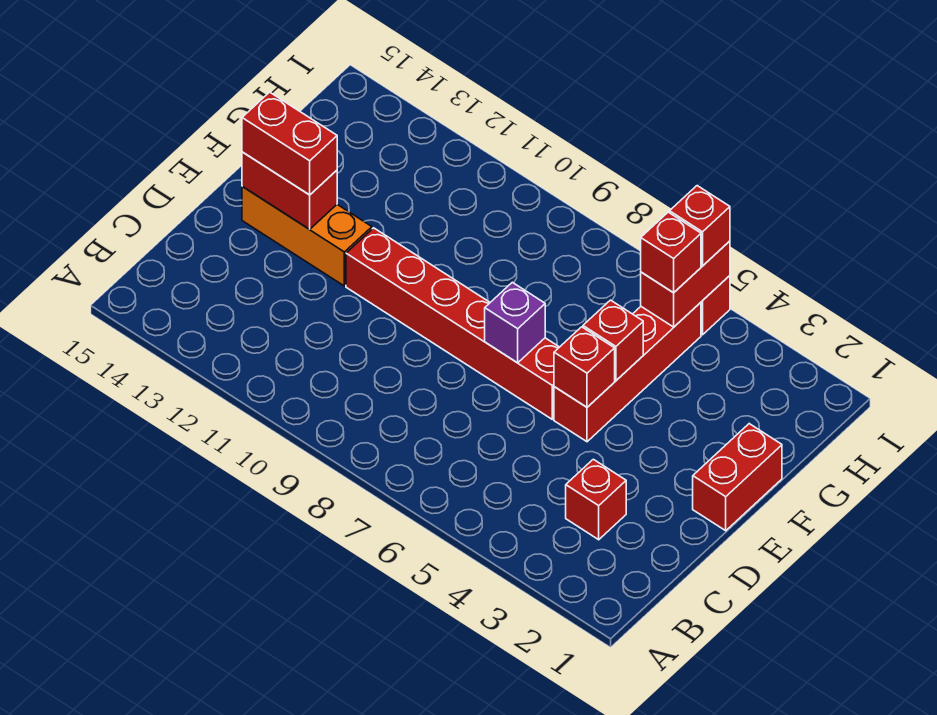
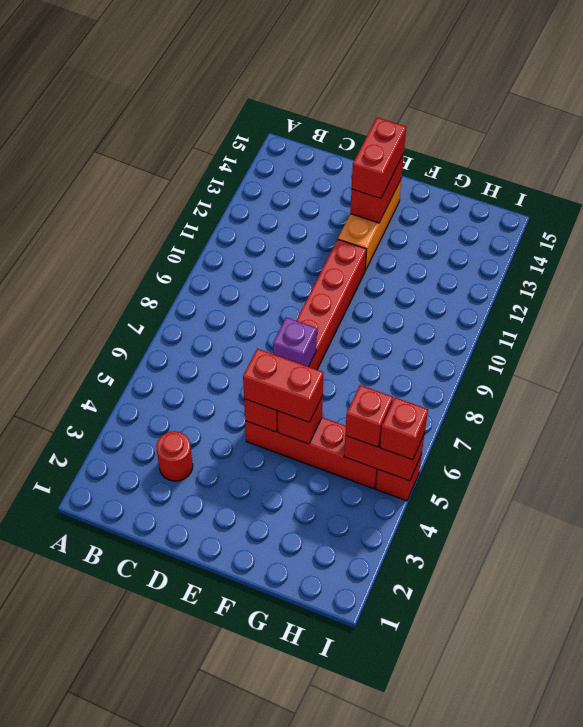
red 1x1 brick [566,459,626,540] -> red 1x1 round brick [156,431,193,481]
red 1x2 brick [693,424,782,531] -> red 1x2 brick moved to [243,349,323,422]

